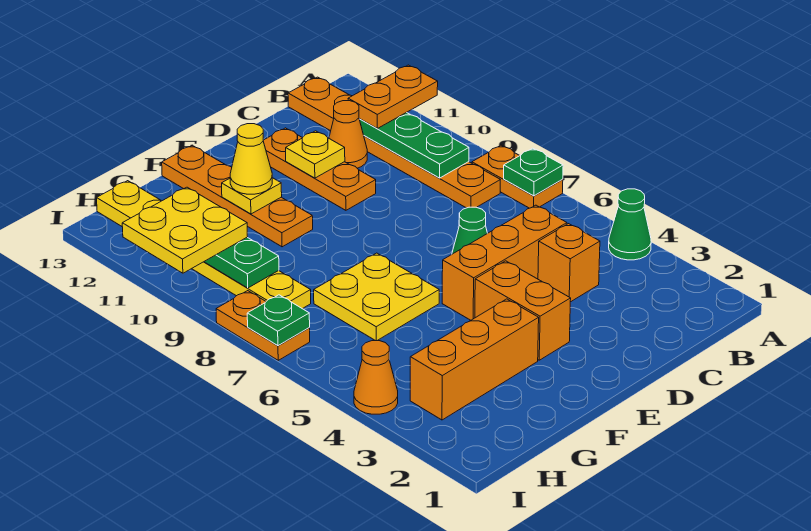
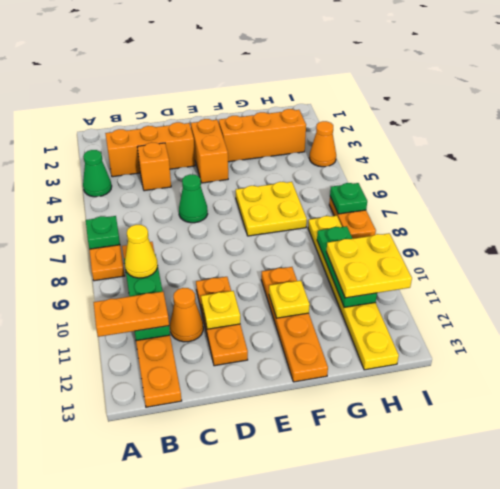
orange 1x3 brick [442,205,567,320] -> orange 1x3 brick moved to [105,122,195,177]
yellow 1x1 cone [230,124,272,194] -> yellow 1x1 cone moved to [125,225,158,278]

